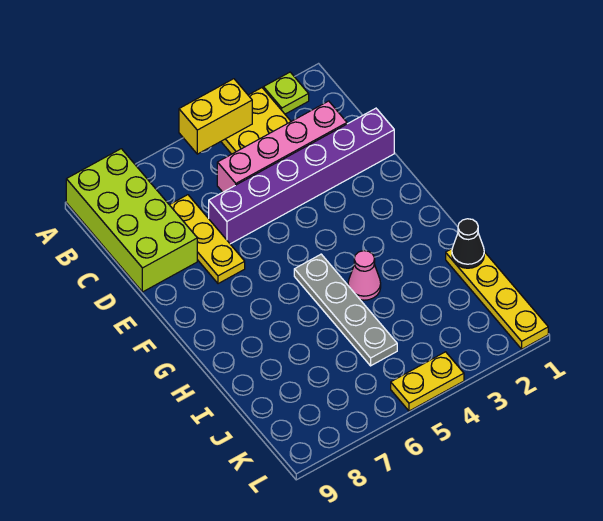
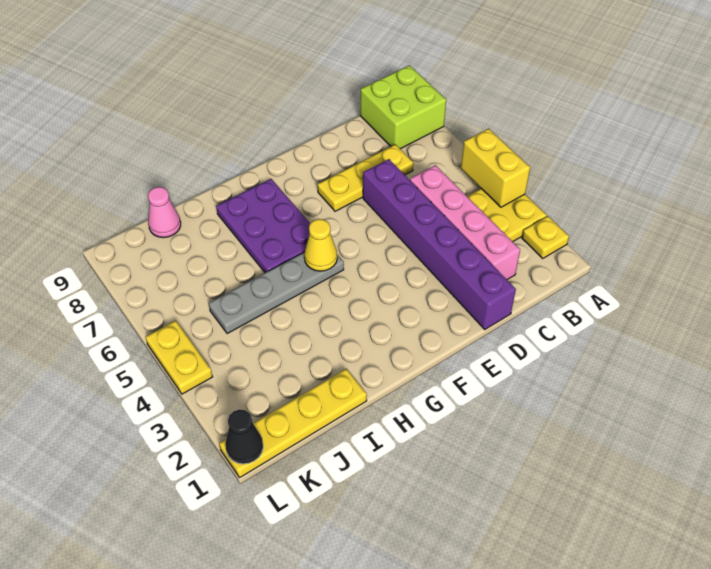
lime 1x1 plate [263,72,309,114] -> yellow 1x1 plate [522,216,569,259]
lime 2x4 brick [66,149,197,292] -> lime 2x2 brick [360,65,446,149]
none -> yellow 1x1 cone [304,219,337,271]
none -> purple 2x3 plate [216,179,310,273]
pink 1x1 cone [348,251,381,300] -> pink 1x1 cone moved to [148,187,181,238]
black 1x1 cone [452,219,484,268] -> black 1x1 cone moved to [225,409,263,464]

